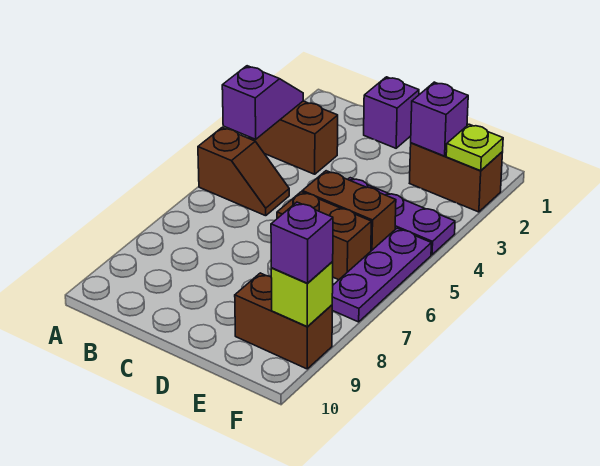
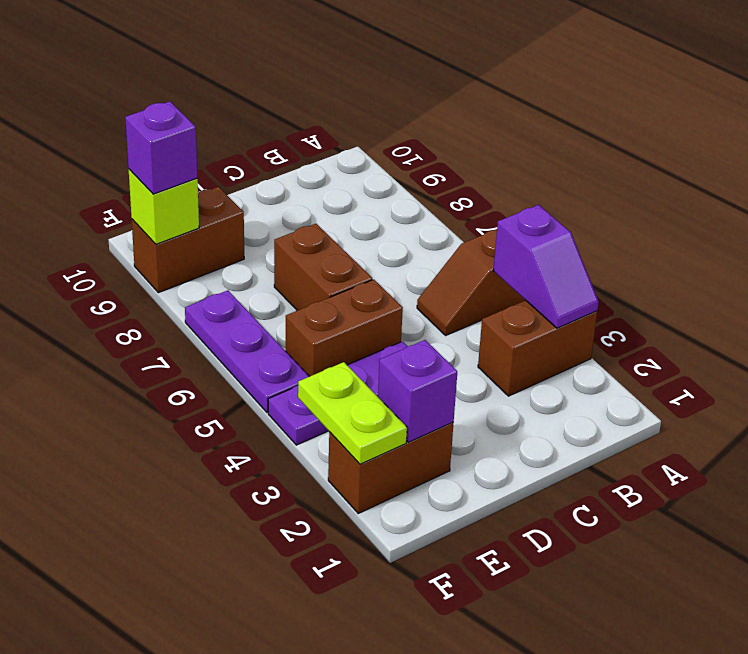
purple 1x1 brick [364,77,419,148] -> none
brown 1x2 brick [277,192,371,280] -> brown 1x2 brick turned to [274,224,372,311]
lime 1x1 plate [446,124,503,171] -> lime 1x2 plate [298,362,407,464]

